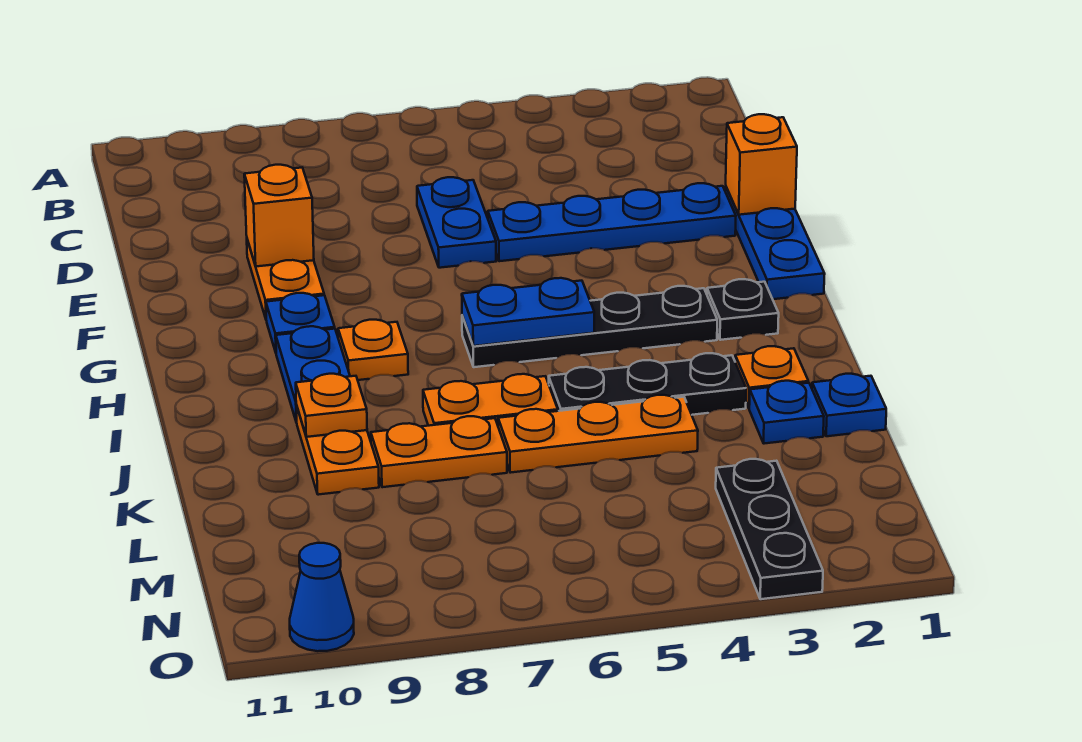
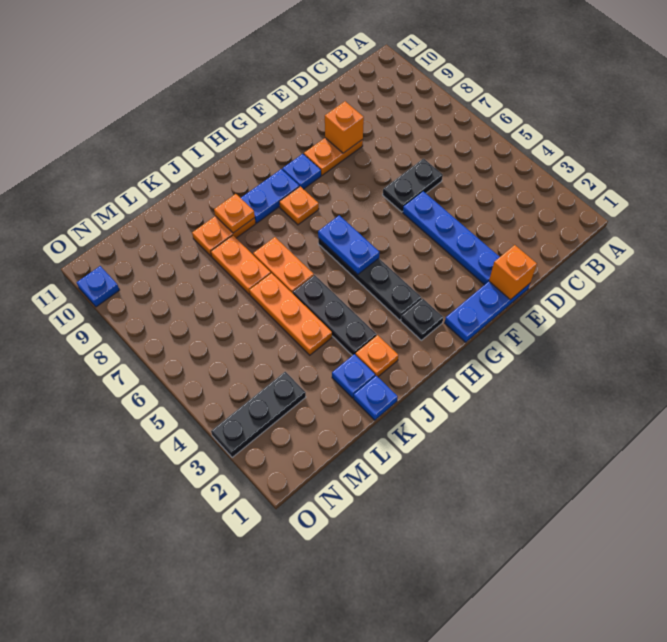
blue 1x2 plate [417,177,496,268] -> black 1x2 plate [383,159,443,212]
blue 1x1 cone [290,543,354,651] -> blue 1x1 plate [77,266,119,307]

